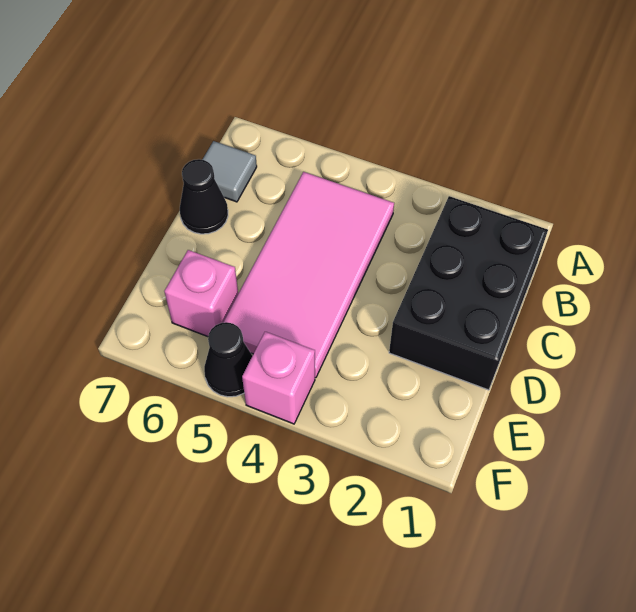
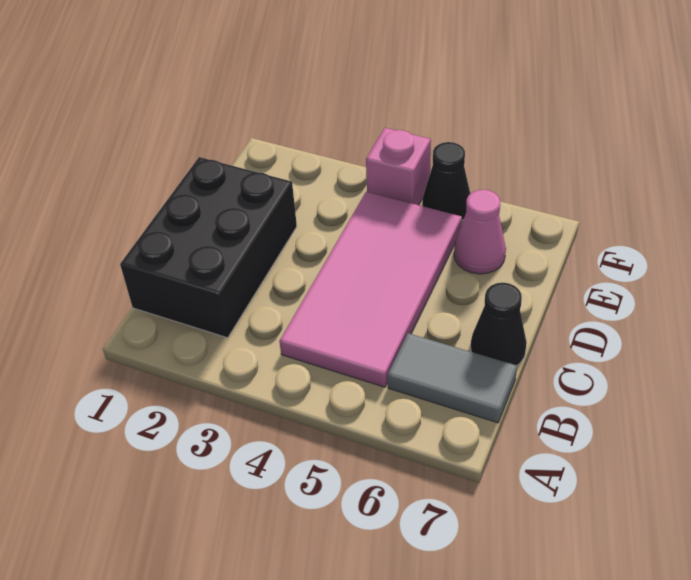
grey 1x1 tile [202,141,257,202] -> grey 1x2 tile [388,333,517,423]
pink 1x1 brick [164,250,238,337] -> pink 1x1 cone [454,190,506,274]

